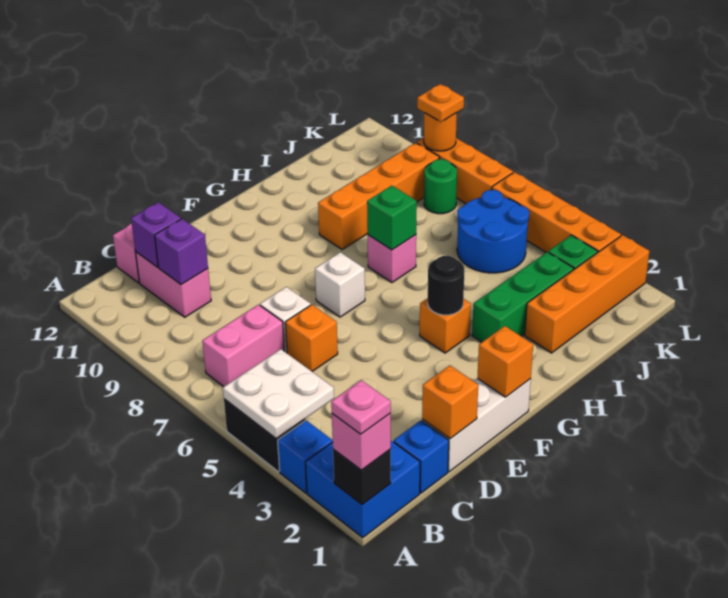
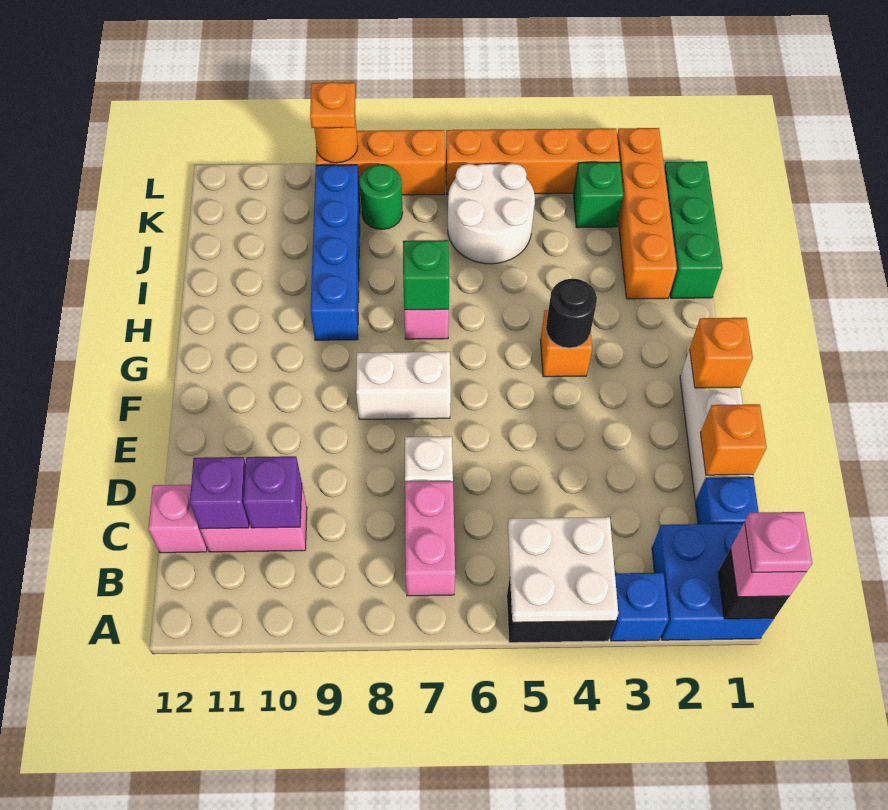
orange 1x1 brick [285,305,338,371] -> none
white 1x1 brick [315,252,365,317] -> white 1x2 brick [356,352,451,419]
green 1x3 brick [472,252,574,342] -> green 1x3 brick moved to [664,161,723,298]
orange 1x4 brick [318,143,439,249] -> blue 1x4 brick [311,165,360,340]
blue 2x2 round brick [457,190,529,273] -> white 2x2 round brick [448,163,535,264]

